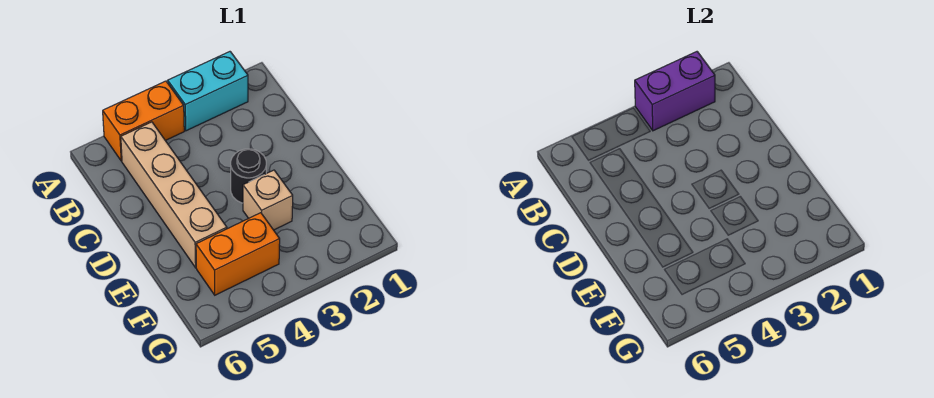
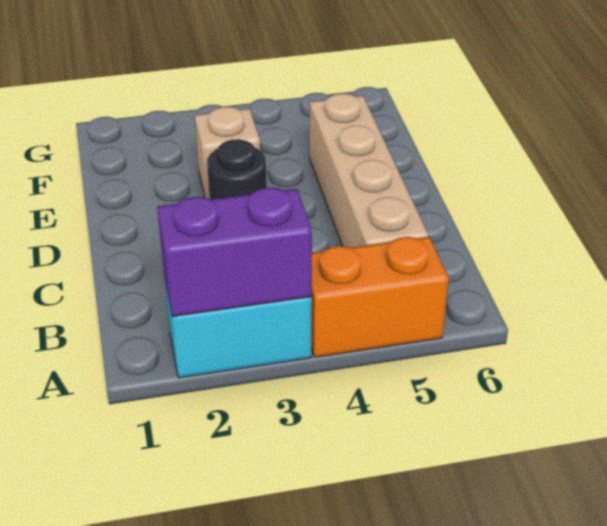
orange 1x2 brick [196,213,280,295] -> none

